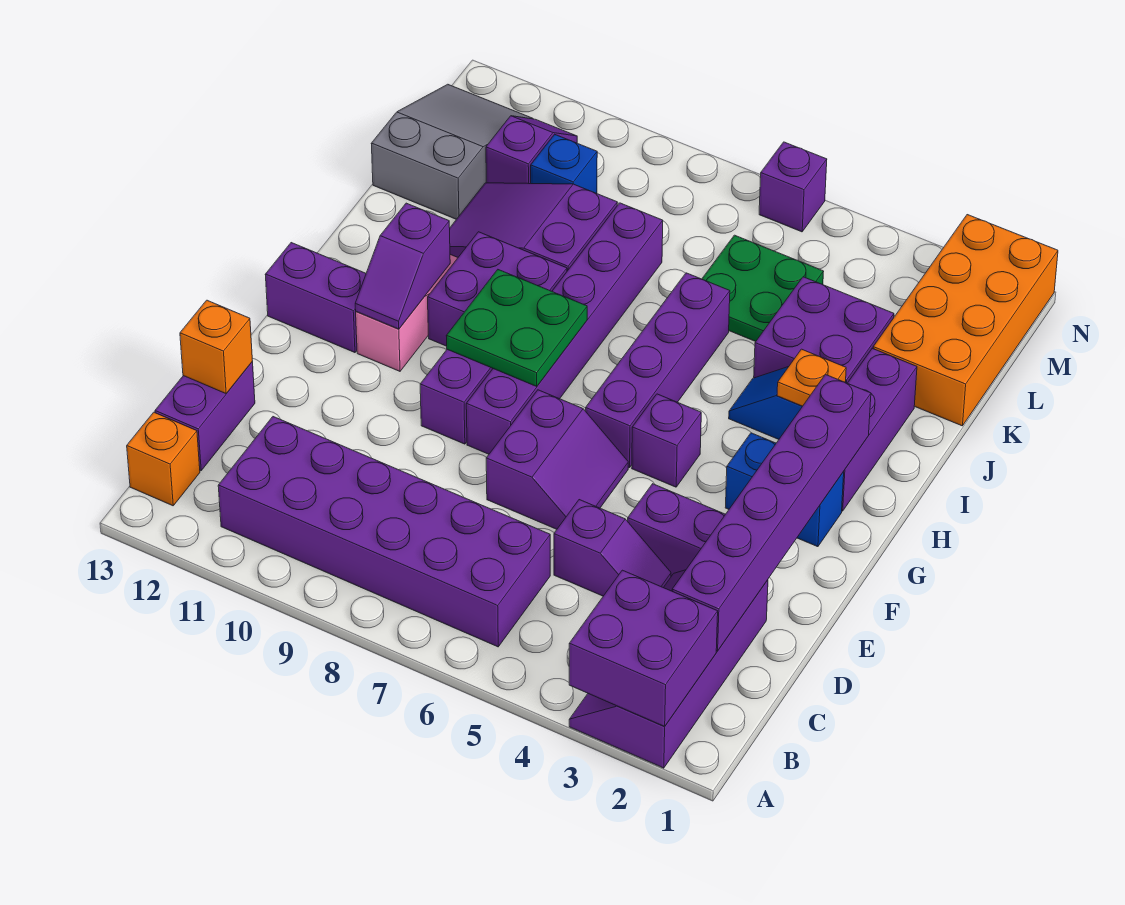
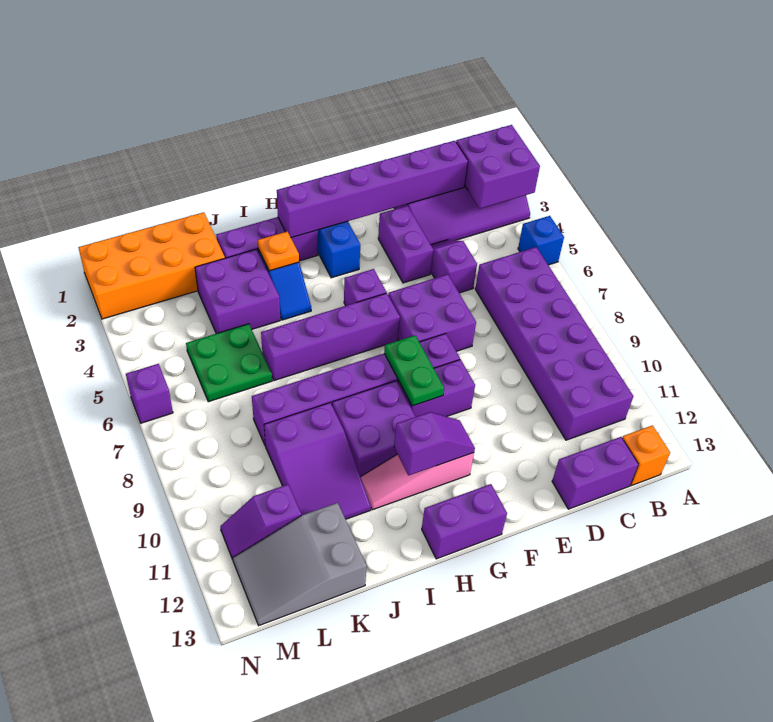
orange 1x1 brick [180,300,252,393] -> none
purple 2x2 slope [486,390,628,529] -> purple 2x2 brick [388,274,476,351]
green 2x2 plate [446,270,587,386] -> green 1x2 plate [384,335,444,406]
purple 1x2 brick [265,243,366,353] -> purple 1x2 brick turned to [422,484,507,559]
blue 1x1 brick [531,134,597,193] -> blue 1x1 brick moved to [518,216,564,265]

